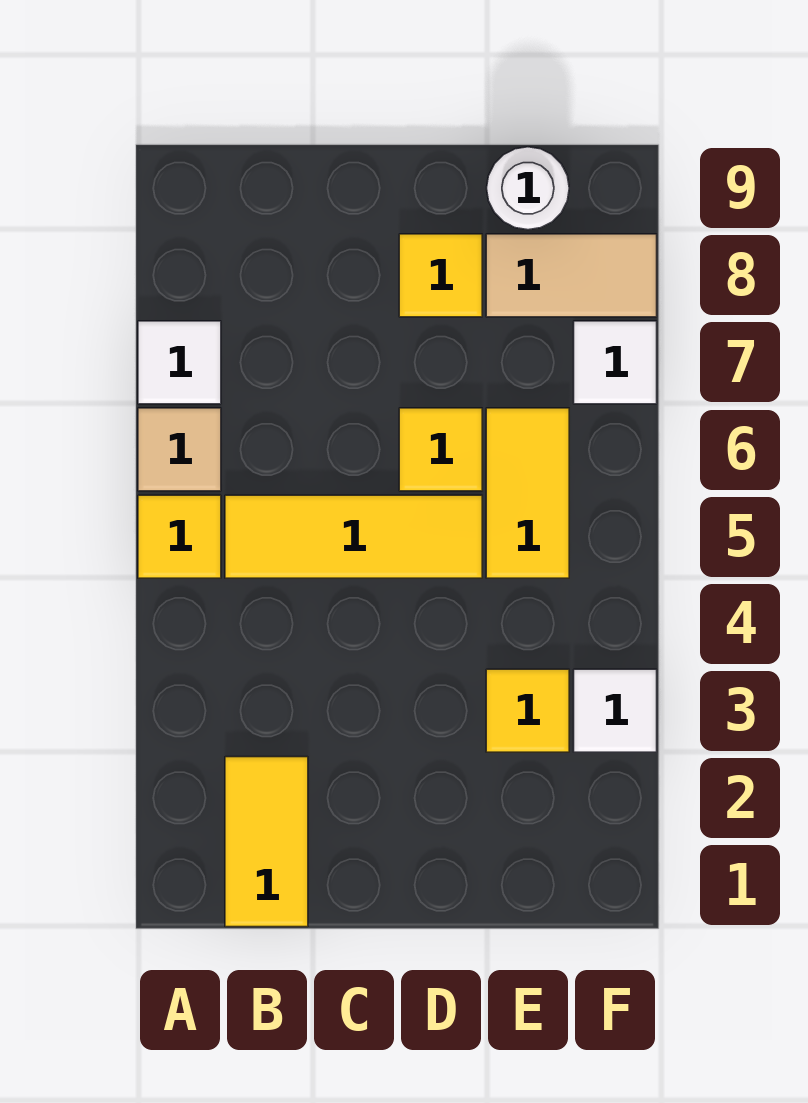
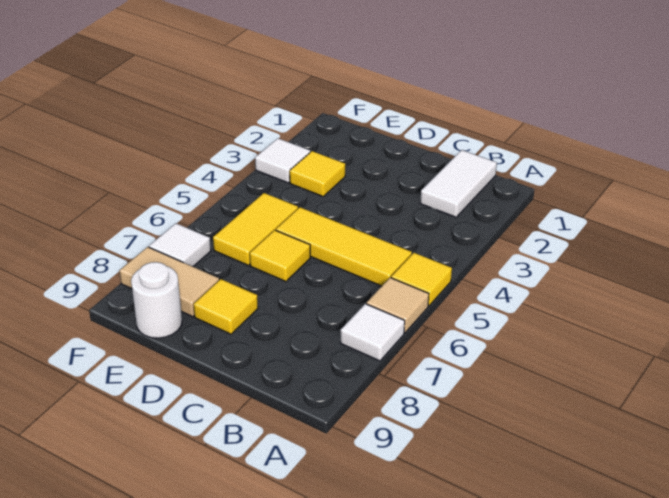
yellow 1x2 tile [225,757,308,927] -> white 1x2 tile [420,150,497,217]

